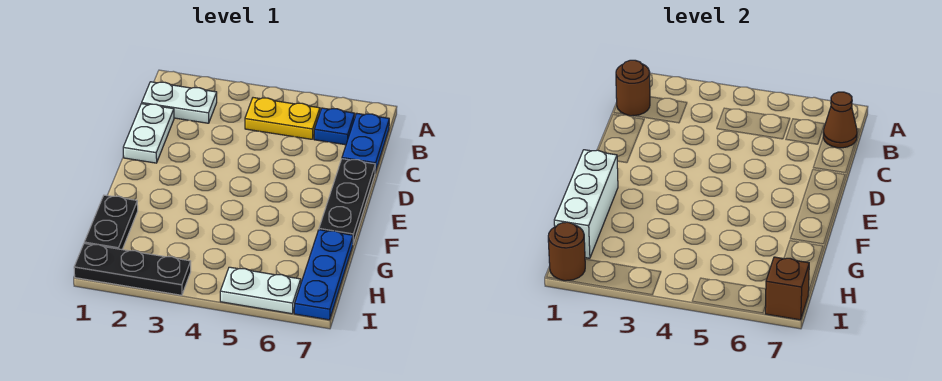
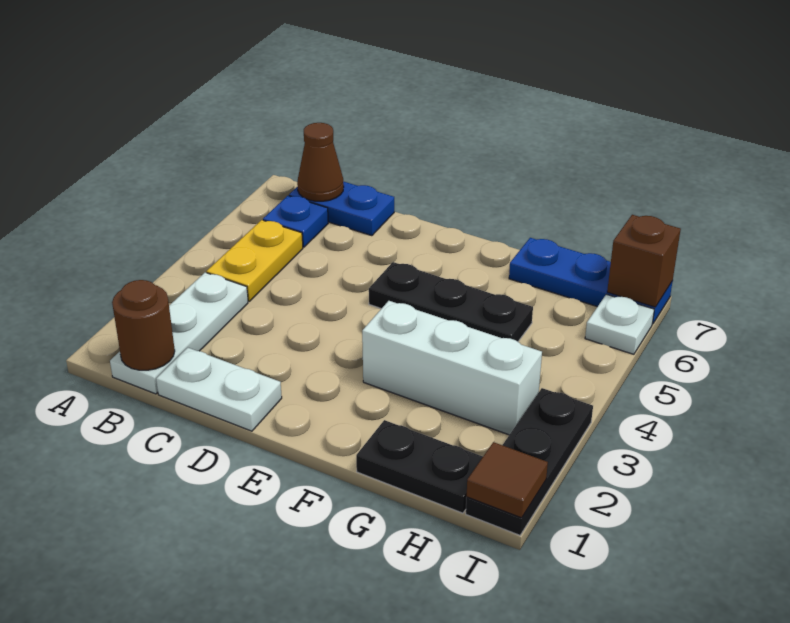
white 1x2 plate [142,82,217,123] -> white 1x3 plate [110,273,248,394]
black 1x3 plate [319,159,375,243] -> black 1x3 plate moved to [369,262,533,342]
white 1x3 brick [554,150,618,258] -> white 1x3 brick moved to [362,301,542,435]
brown 1x1 round brick [548,222,585,281] -> brown 1x1 tile [467,442,548,518]
white 1x2 plate [220,267,301,314] -> white 1x1 plate [585,294,654,354]

